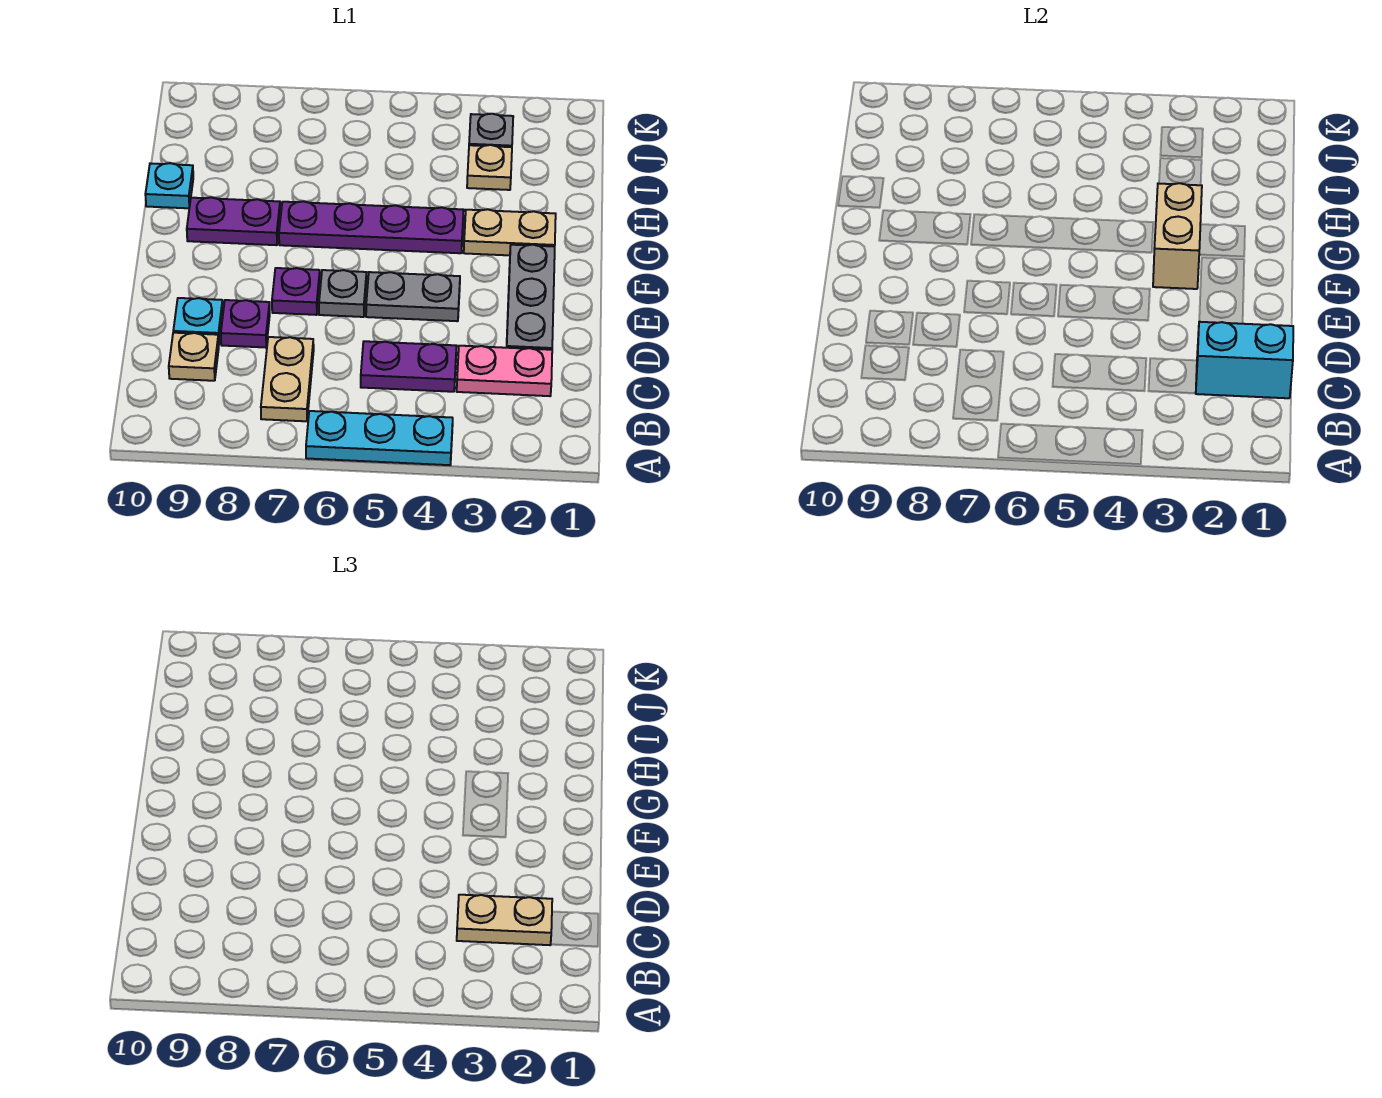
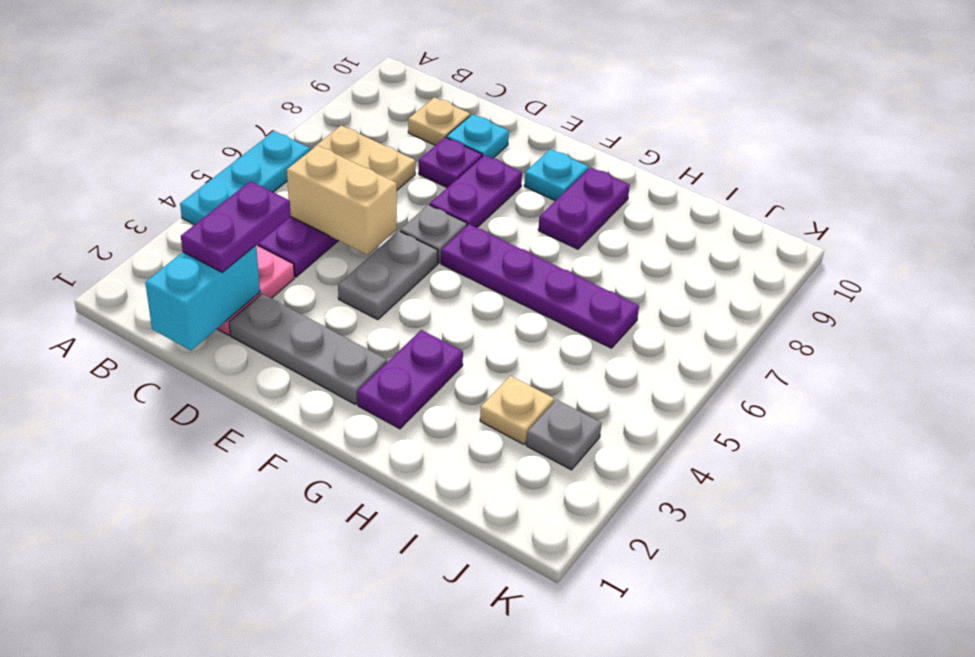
tan 1x2 plate [457,895,552,945] -> purple 1x2 plate [181,181,291,273]
purple 1x1 plate [272,268,320,315] -> purple 1x2 plate [430,155,522,228]
tan 1x2 brick [1153,183,1202,289] -> tan 1x2 brick moved to [287,145,397,255]
tan 1x2 plate [464,209,556,255] -> purple 1x2 plate [357,330,463,429]
purple 1x4 plate [279,201,464,253] -> purple 1x4 plate turned to [441,224,639,348]
cyan 1x1 plate [145,163,193,208] -> cyan 1x1 plate moved to [524,149,588,201]

